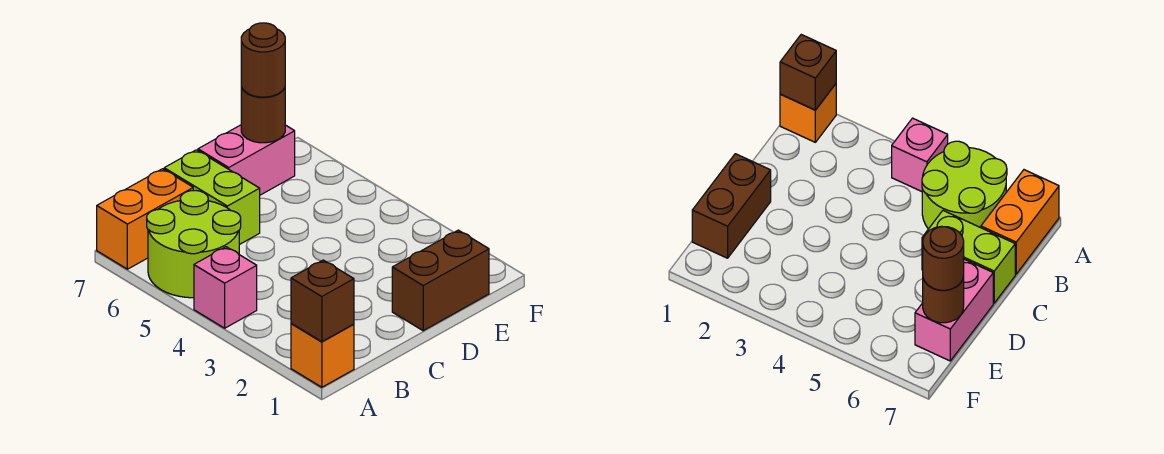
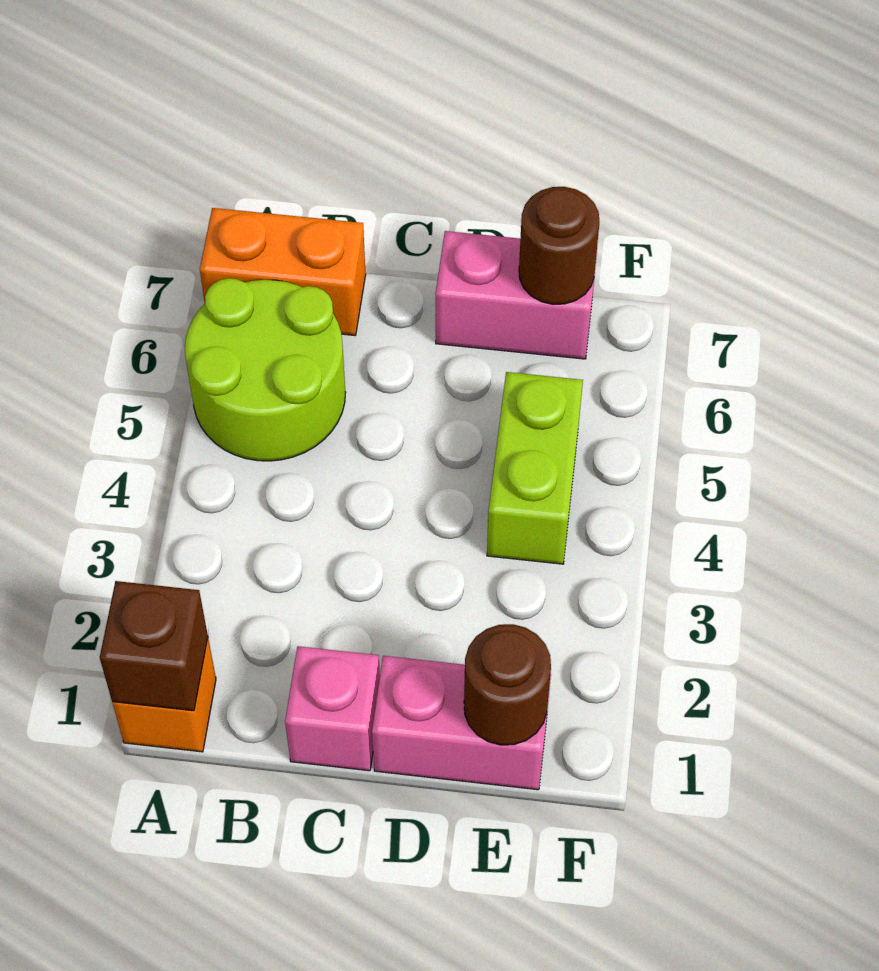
pink 1x1 brick [194,247,257,328] -> pink 1x1 brick moved to [285,646,380,771]
lime 1x2 brick [164,150,260,245] -> lime 1x2 brick moved to [487,372,583,564]
brown 1x2 brick [392,230,489,331] -> pink 1x2 brick [372,656,551,790]
brown 1x1 round brick [241,23,285,97] -> brown 1x1 round brick moved to [464,624,551,745]

